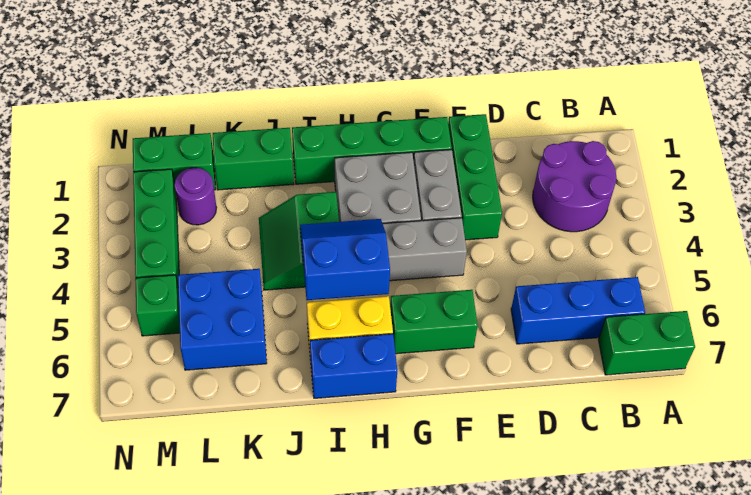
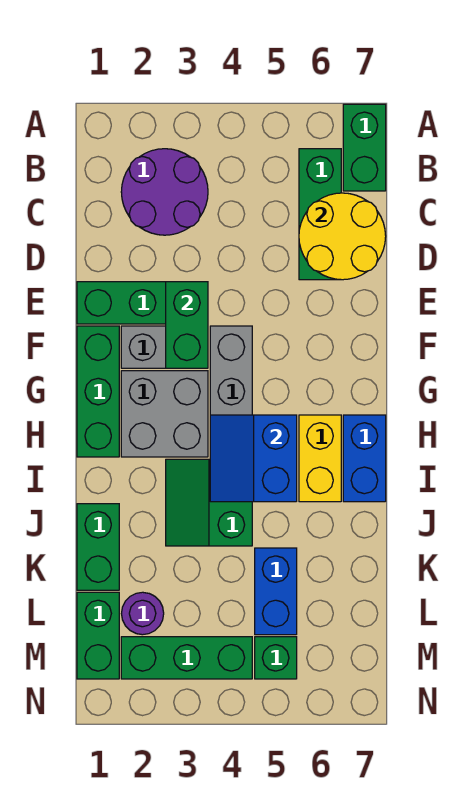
blue 1x3 brick [511,277,645,344] -> green 1x3 brick [299,149,341,280]
none -> yellow 2x2 round brick [299,193,386,280]
green 1x4 brick [292,117,452,184] -> green 1x3 brick [77,326,119,457]
green 1x2 brick [390,290,478,354] -> green 1x2 brick moved to [166,282,208,368]
green 2x2 slope [259,192,339,290] -> green 2x2 slope turned to [166,459,252,546]
blue 2x2 brick [178,269,267,370] -> blue 1x2 brick [255,548,297,635]

